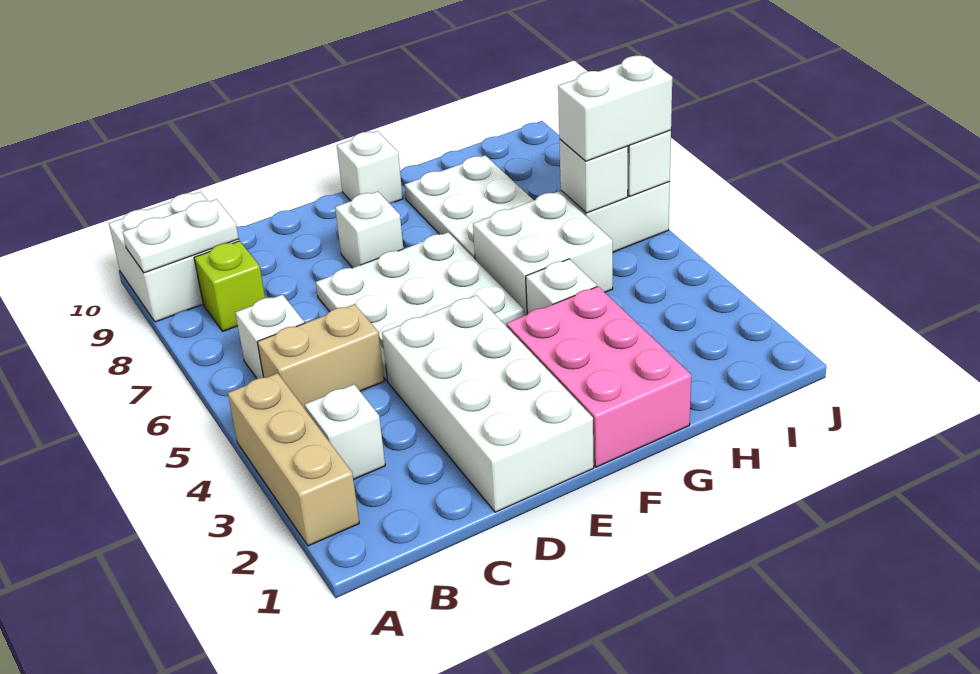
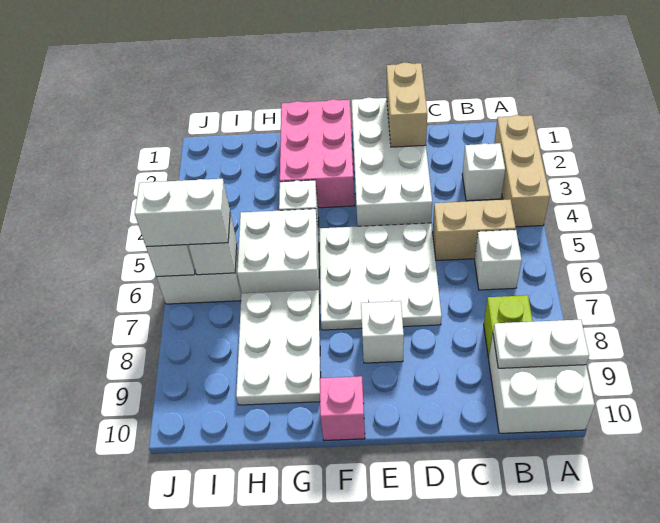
none -> tan 1x2 brick [387,62,427,147]
white 1x1 brick [337,131,403,203] -> pink 1x1 brick [320,376,365,440]

